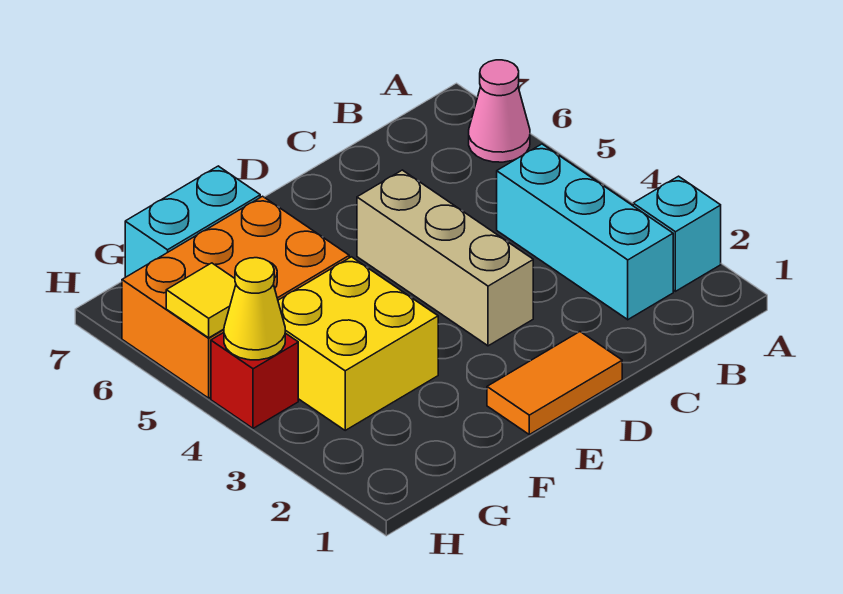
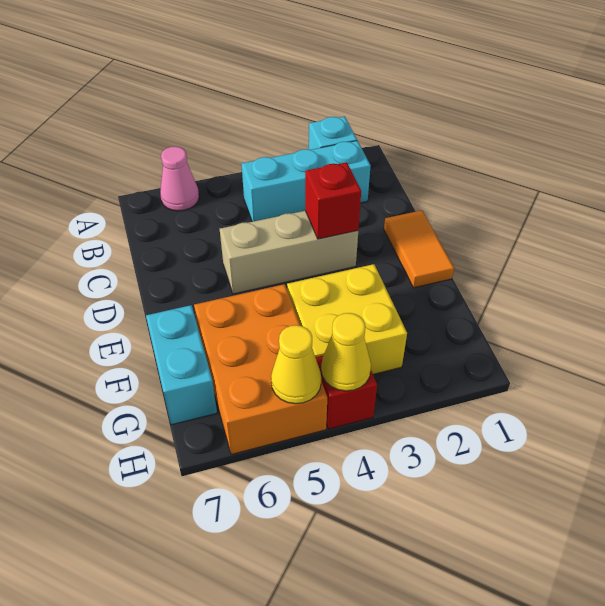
none -> red 1x1 brick [305,162,361,239]
yellow 1x1 tile [166,263,236,338] -> yellow 1x1 cone [271,325,321,404]

